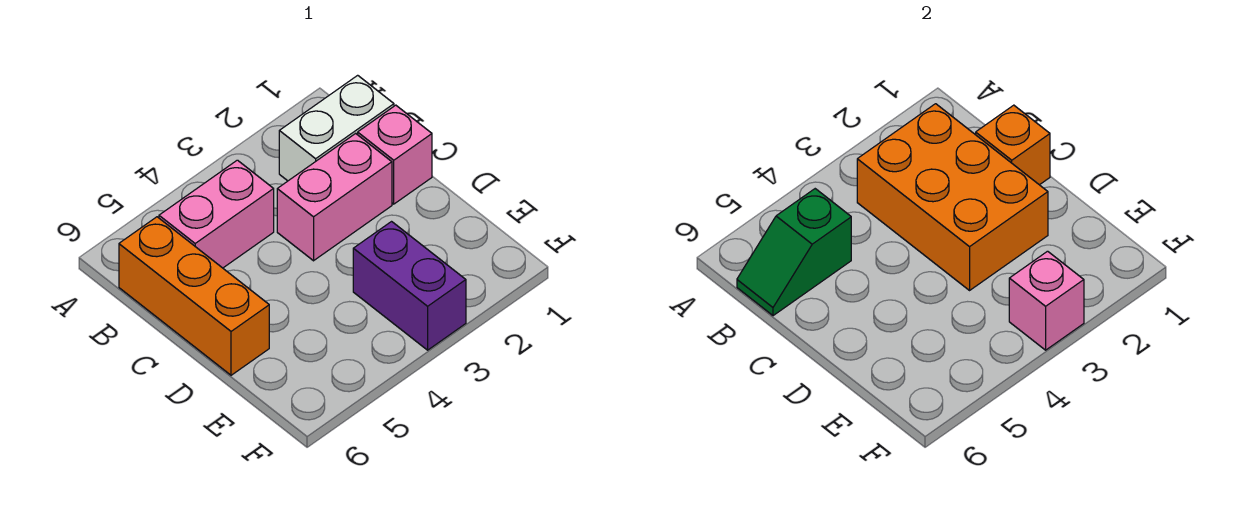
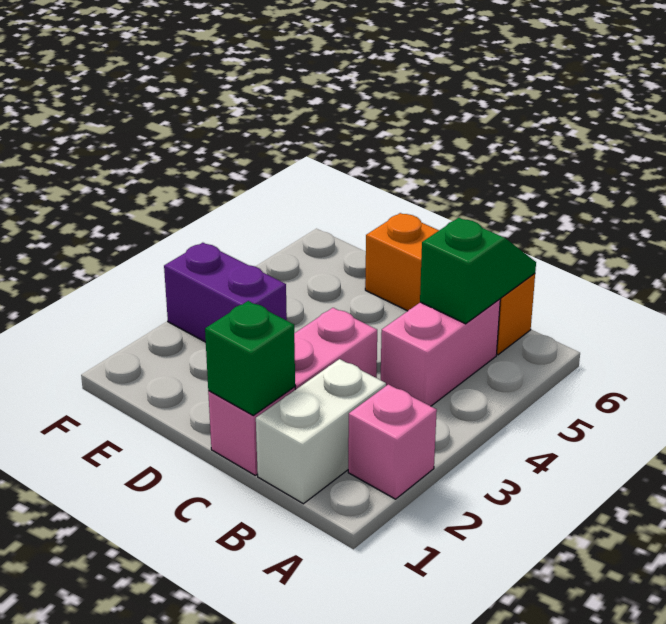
orange 2x3 brick [857,104,1048,290] -> none
orange 1x1 brick [976,105,1050,185] -> green 1x1 brick [205,301,295,415]
pink 1x1 brick [1009,251,1084,350] -> pink 1x1 brick moved to [348,384,437,499]

